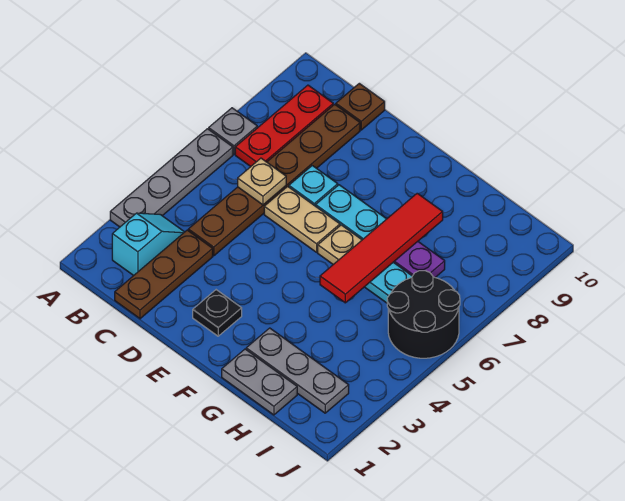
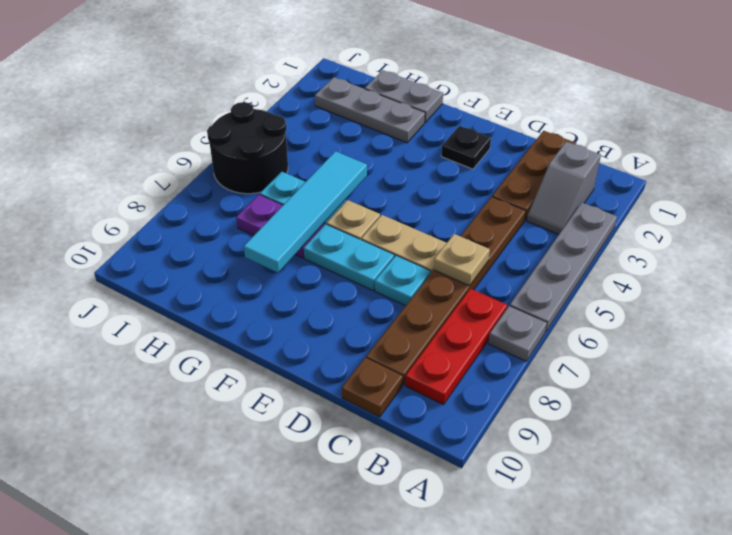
cyan 1x2 slope [112,213,184,276] -> grey 1x2 slope [527,142,601,234]
red 1x4 tile [320,193,443,303] -> cyan 1x4 tile [244,151,367,273]

